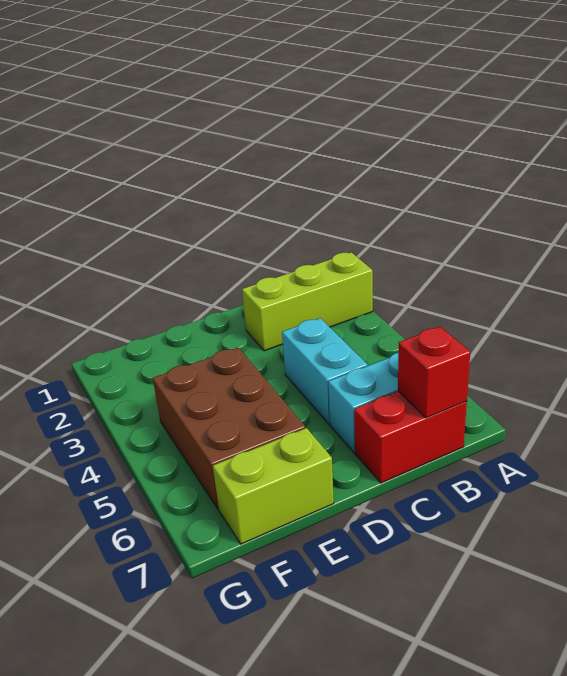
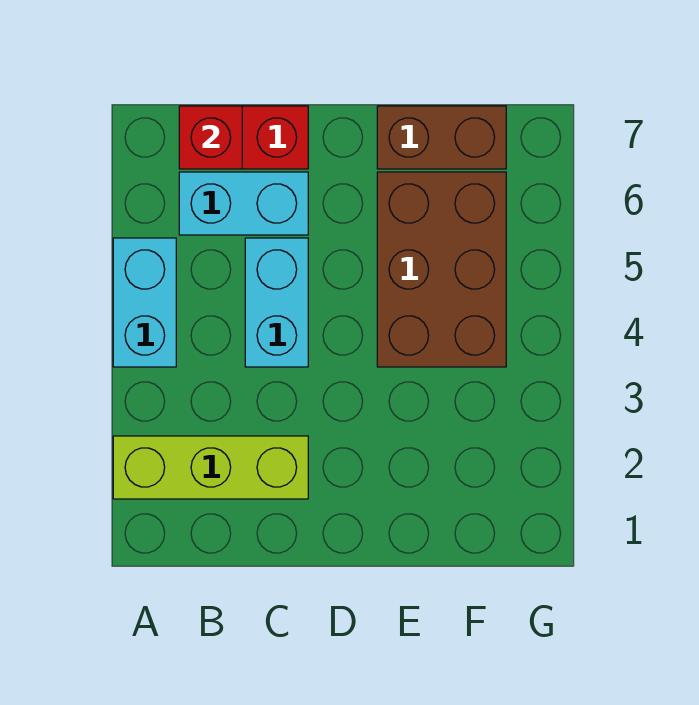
none -> cyan 1x2 brick [113,238,176,367]
lime 1x2 brick [213,428,334,544] -> brown 1x2 brick [377,106,506,169]

